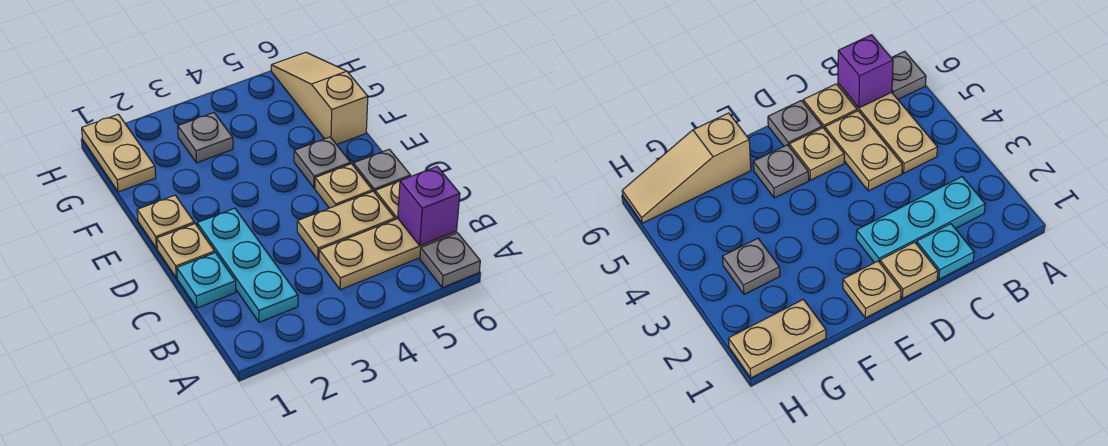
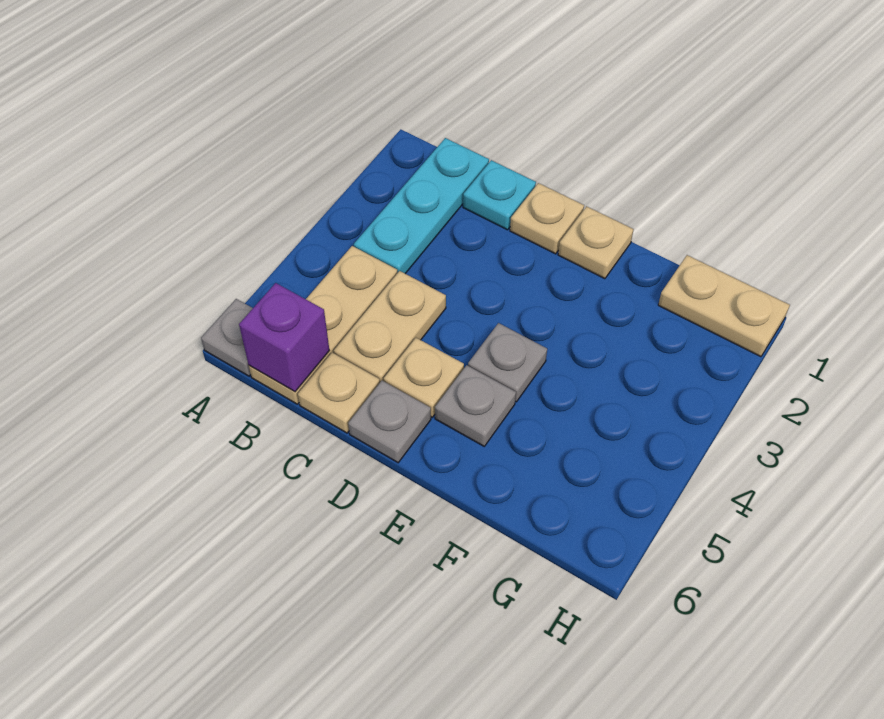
cyan 1x3 plate [197,208,298,322] -> cyan 1x3 plate turned to [354,138,489,274]
tan 1x3 slope [271,52,368,145] -> none
grey 1x1 plate [178,113,233,163] -> grey 1x1 plate moved to [468,323,547,402]

